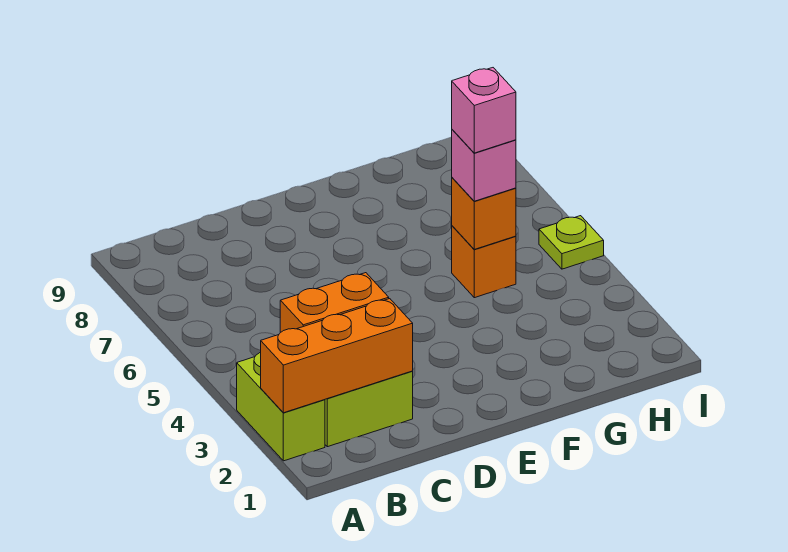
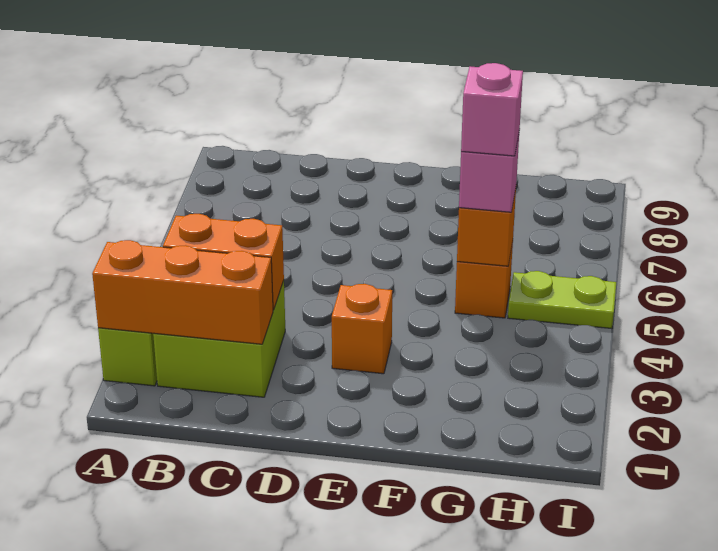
none -> orange 1x1 brick [332,284,392,374]
lime 1x1 plate [539,216,604,269] -> lime 1x2 plate [508,271,616,329]

